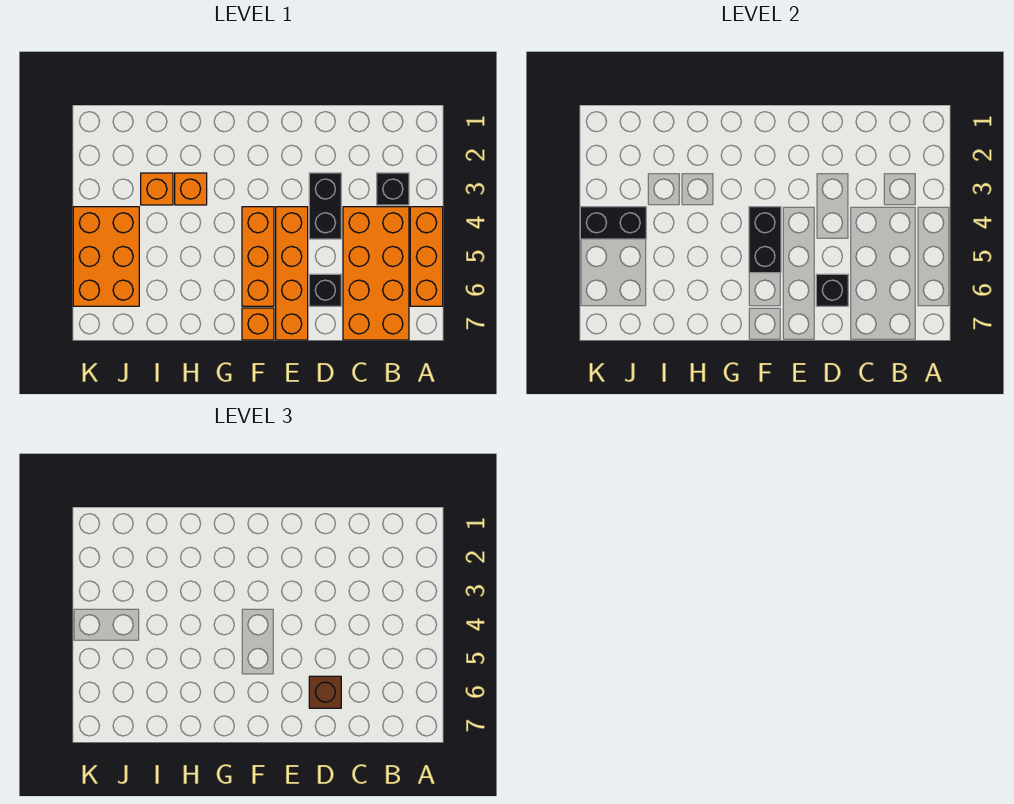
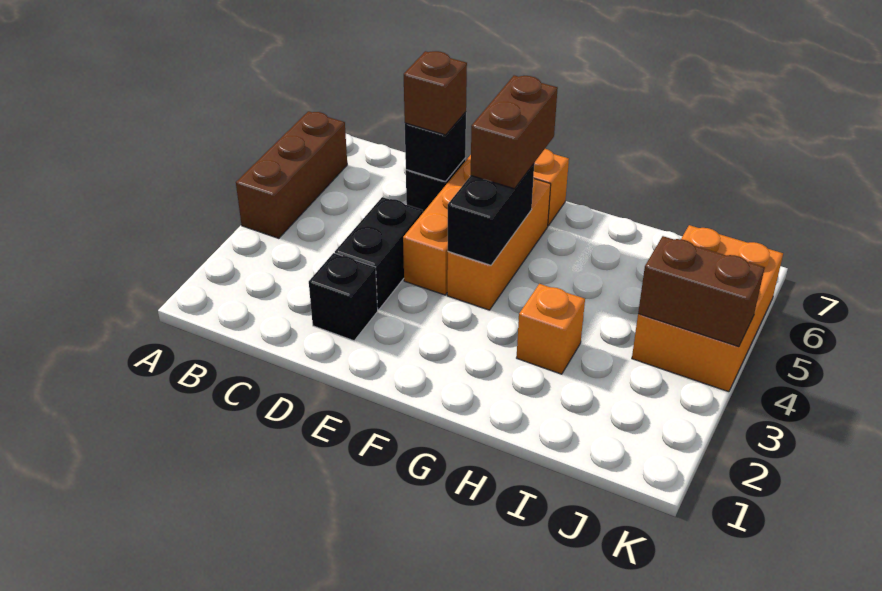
orange 1x3 brick [410,207,443,306] -> brown 1x3 brick [236,111,347,238]
black 1x1 brick [377,173,409,205] -> black 1x1 brick moved to [309,253,378,341]
orange 2x4 brick [343,207,409,340] -> none
none -> brown 1x2 brick [471,76,558,189]
orange 1x1 brick [141,173,173,205] -> none
black 1x2 brick [580,207,646,239] -> brown 1x2 brick [638,236,765,347]

